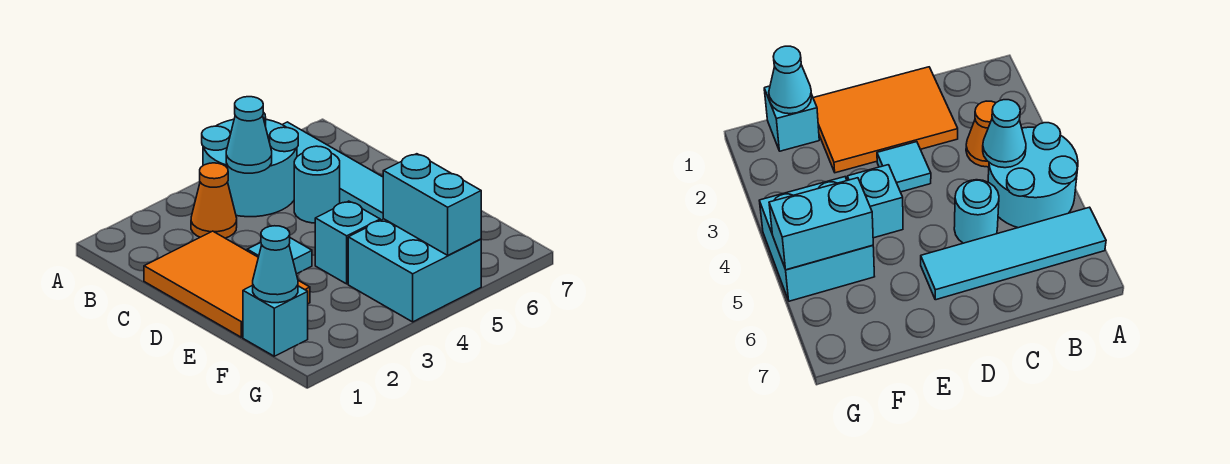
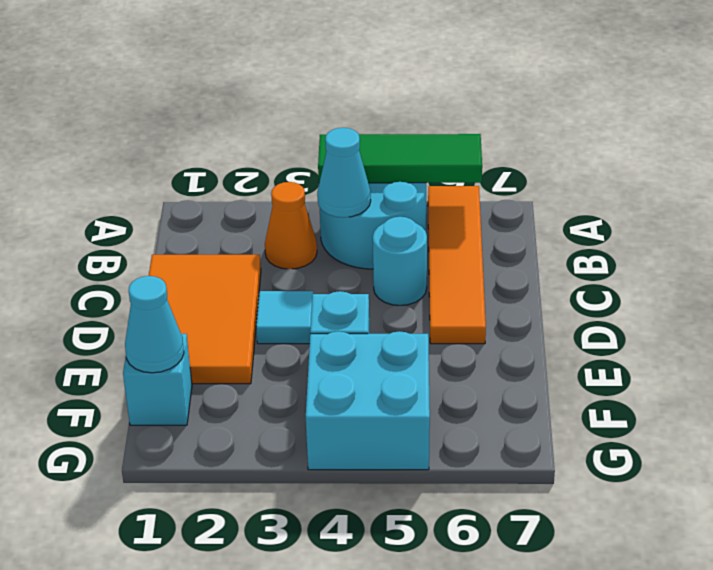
none -> green 1x3 tile [318,134,482,183]
cyan 1x4 tile [282,122,383,220] -> orange 1x4 tile [428,186,486,344]
cyan 1x2 brick [383,154,481,255] -> none

